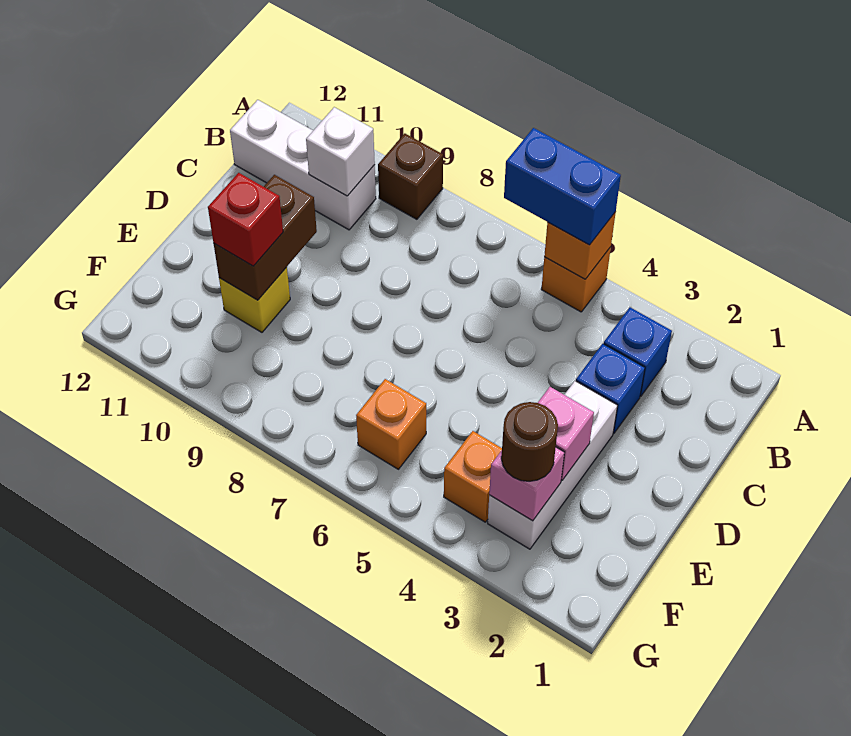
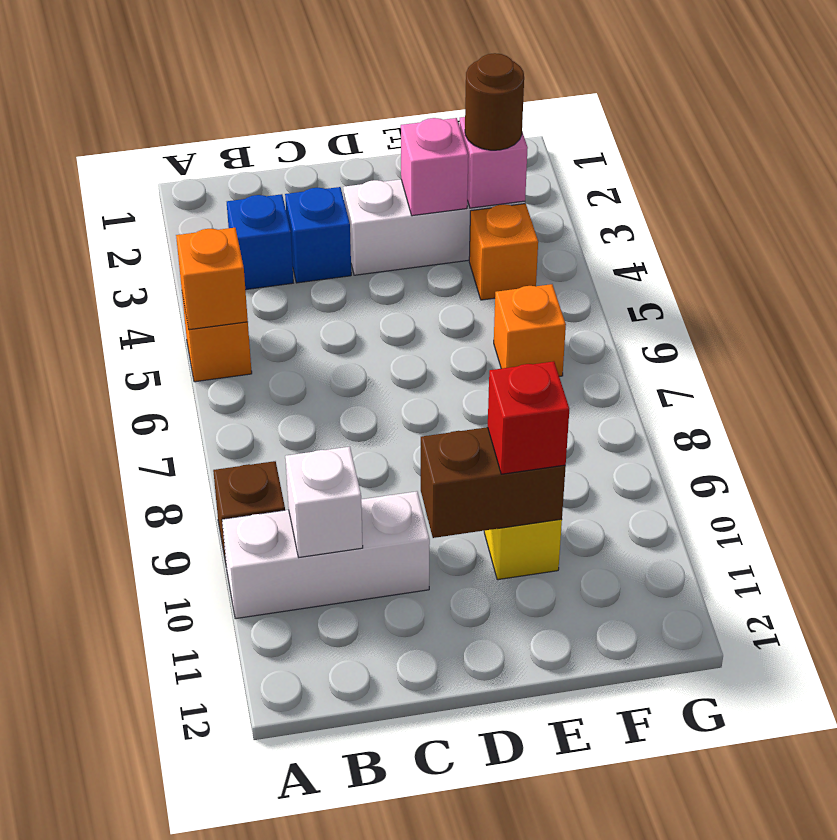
blue 1x2 brick [504,128,621,245] -> none
white 1x3 brick [230,100,376,230] -> white 1x3 brick turned to [222,491,430,619]

